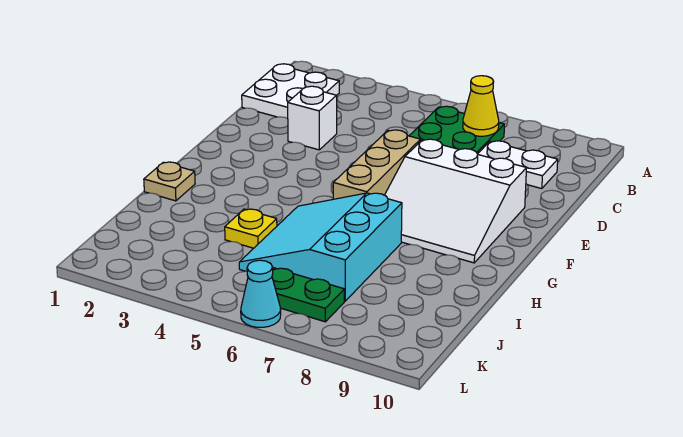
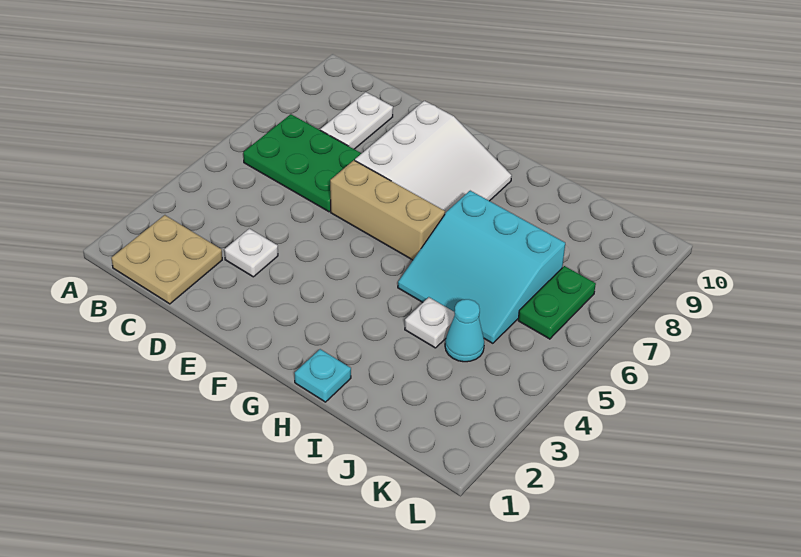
white 2x2 plate [242,64,339,119] -> tan 2x2 plate [112,215,222,304]
yellow 1x1 cone [463,76,499,136] -> none
white 1x1 brick [288,86,337,150] -> white 1x1 plate [224,229,278,277]
tan 1x1 plate [144,162,195,201] -> cyan 1x1 plate [295,349,351,402]
yellow 1x1 plate [225,209,277,248] -> white 1x1 plate [405,297,455,348]
cyan 1x1 cone [241,260,281,327] -> cyan 1x1 cone moved to [445,299,484,362]

